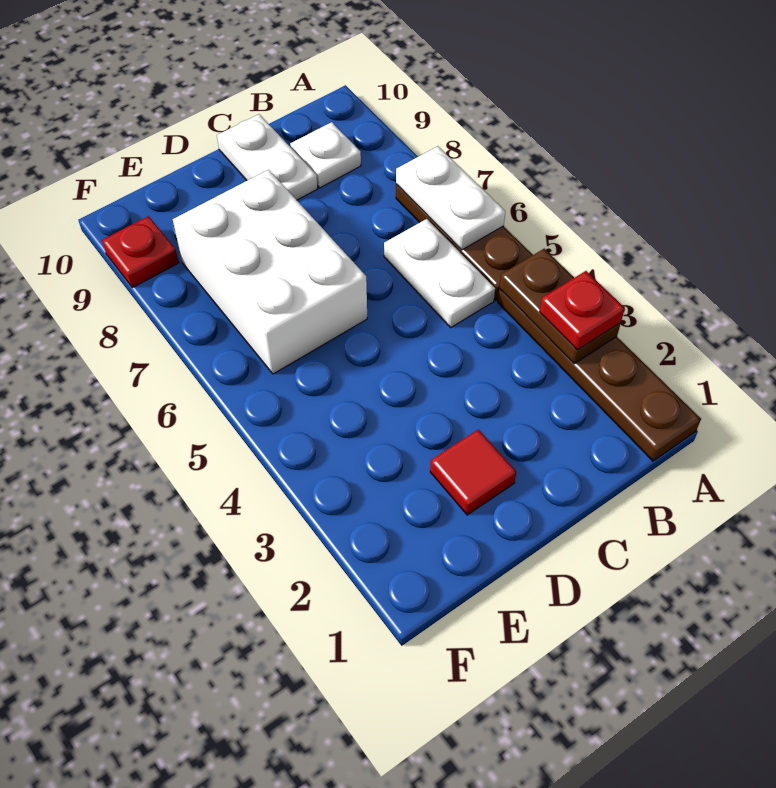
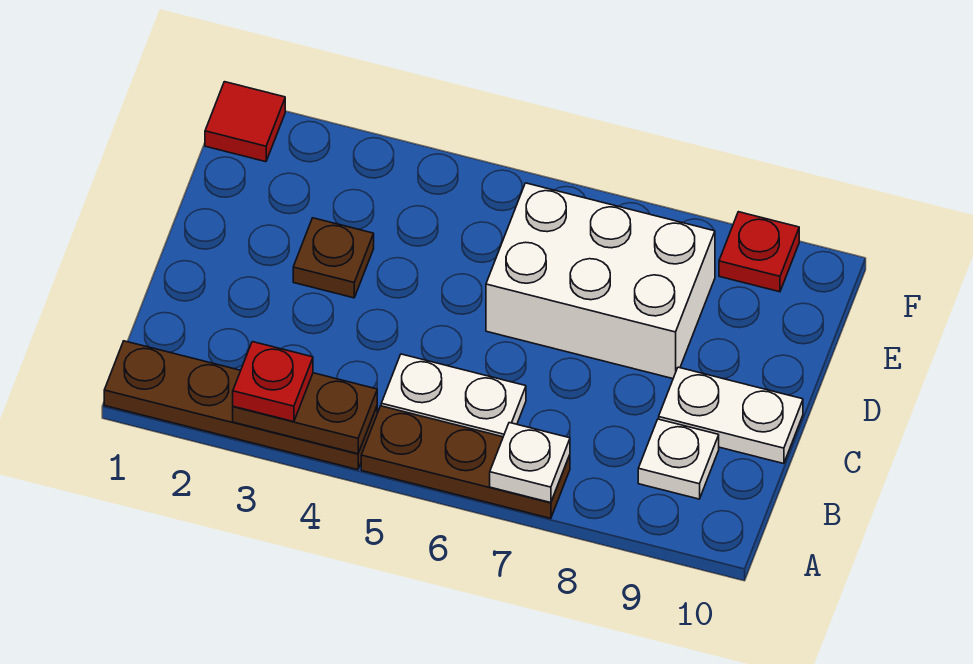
white 1x2 plate [396,146,505,250] -> white 1x1 plate [490,423,570,503]
red 1x1 tile [430,429,517,515] -> red 1x1 tile moved to [205,82,285,162]
none -> brown 1x1 plate [293,218,374,298]

